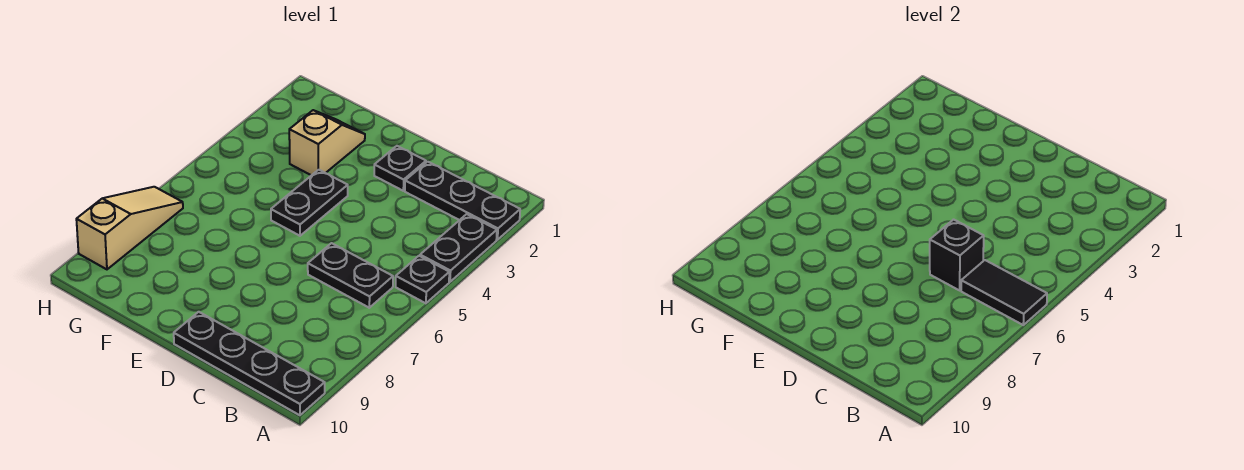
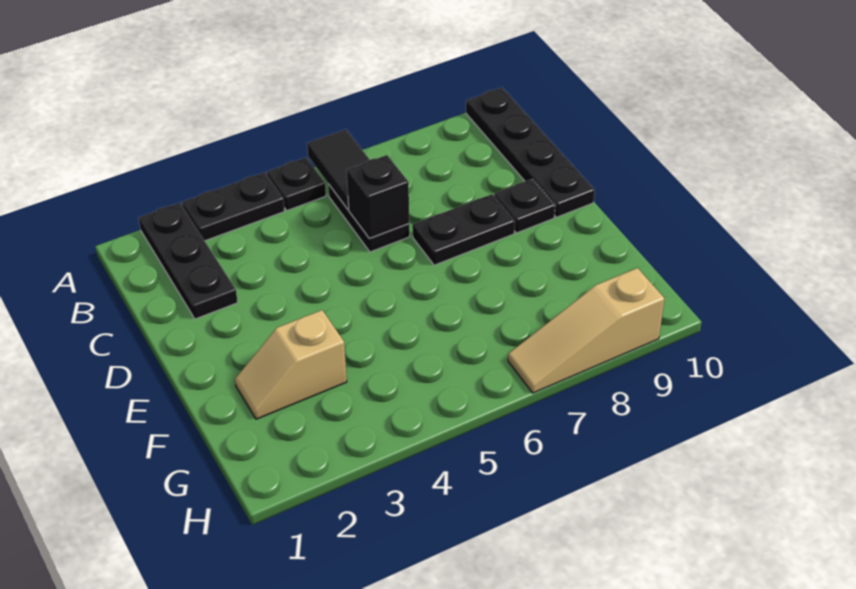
black 1x1 plate [374,146,426,191] -> black 1x1 plate moved to [494,179,555,233]
black 1x2 plate [271,170,348,236] -> black 1x2 plate moved to [412,194,515,265]

